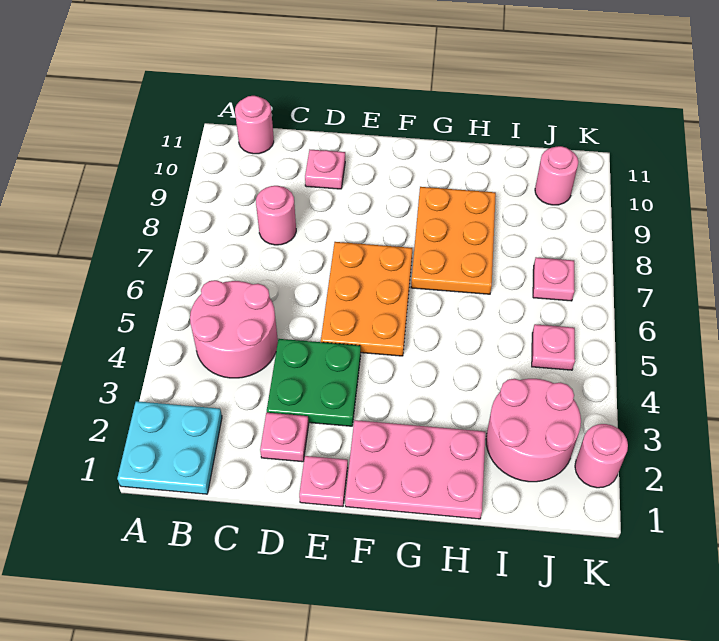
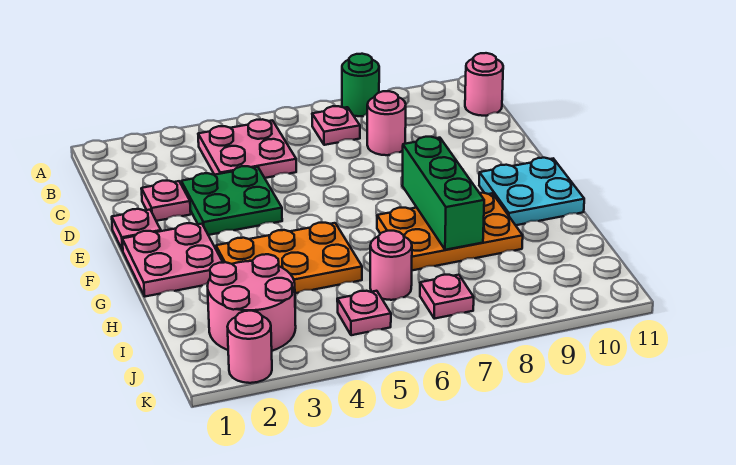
cyan 2x2 plate [117,401,222,494] -> cyan 2x2 plate moved to [479,158,584,225]
none -> green 1x1 round brick [342,54,379,116]
pink 2x2 round brick [190,280,278,378] -> pink 2x2 plate [198,119,296,178]
pink 1x1 plate [305,150,345,189] -> pink 1x1 plate moved to [312,106,360,145]
orange 2x3 plate [321,242,412,356] -> orange 2x3 plate moved to [216,223,362,293]
pink 2x3 plate [345,420,485,519] -> pink 2x2 plate [122,223,223,297]
none -> green 1x3 brick [402,137,484,250]
pink 1x1 round brick [535,146,578,205] -> pink 1x1 round brick moved to [370,231,412,300]

